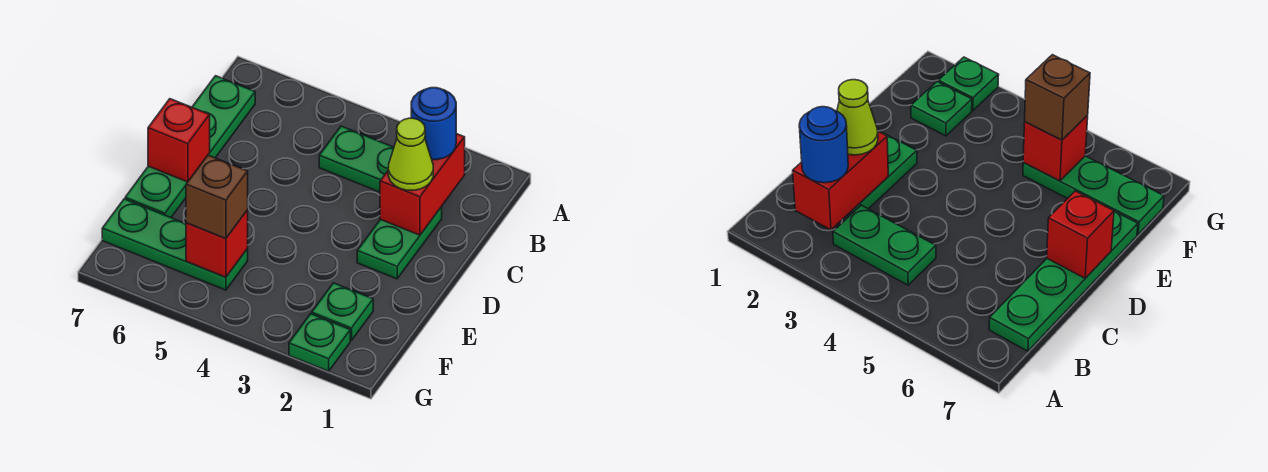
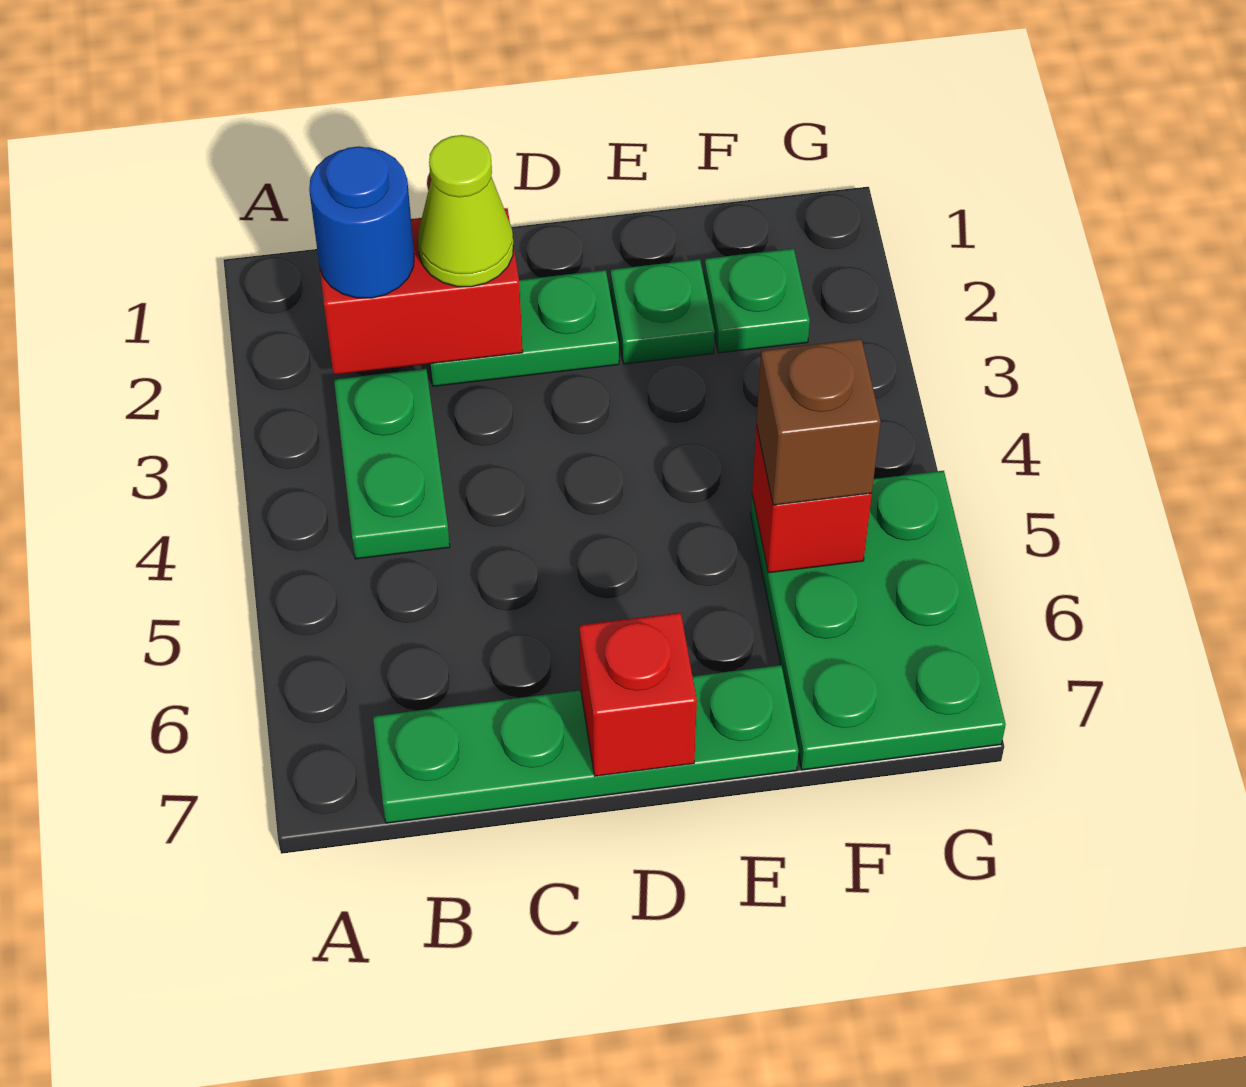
green 1x3 plate [102,199,248,290] -> green 2x3 plate [751,471,1006,770]
green 1x1 plate [289,314,350,371] -> green 1x1 plate moved to [610,259,715,364]

